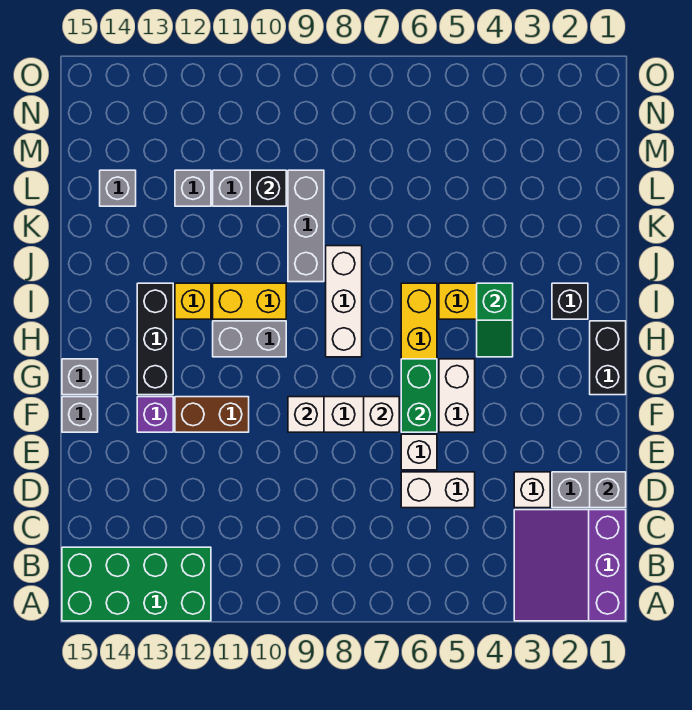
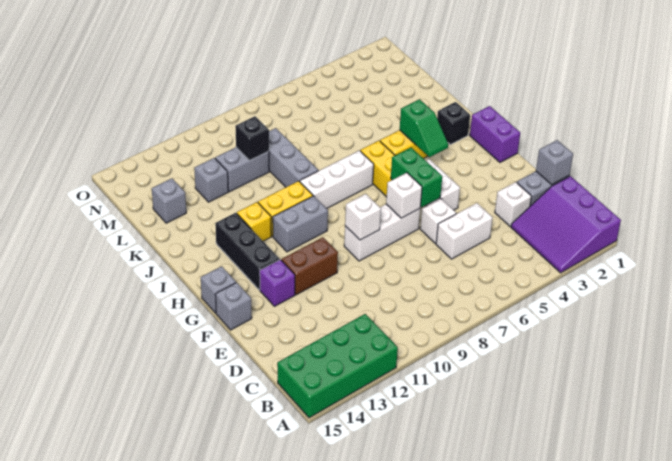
black 1x2 brick [590,321,626,395] -> purple 1x2 brick [470,106,520,162]
white 1x3 brick [326,246,362,357] -> white 1x3 brick turned to [300,150,374,209]

